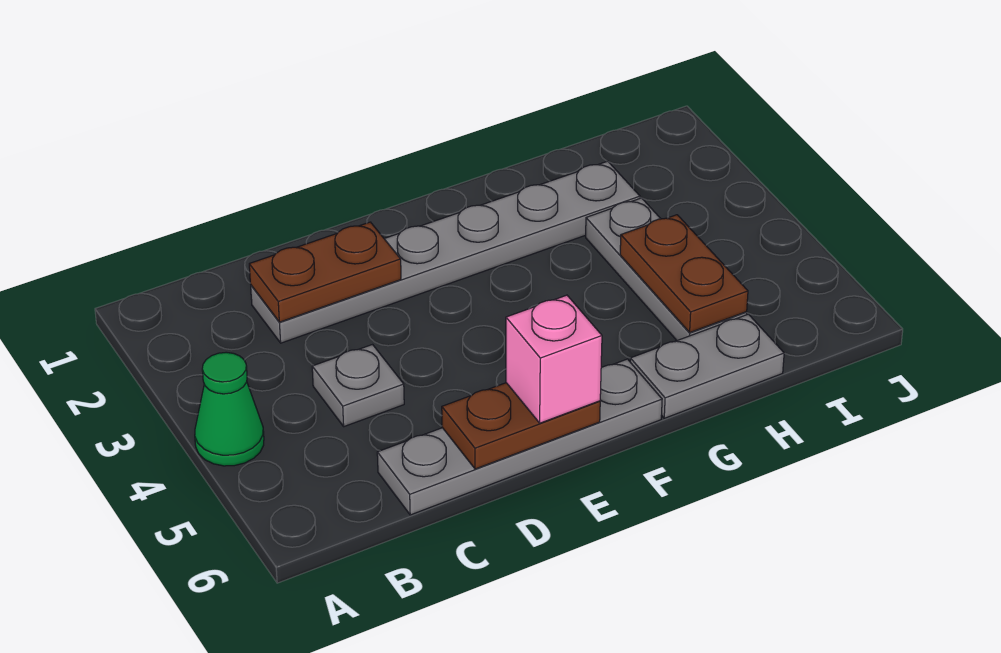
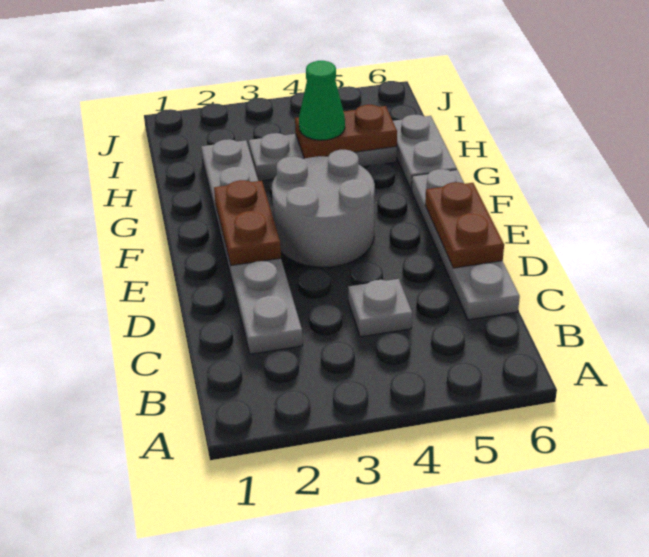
green 1x1 cone [195,352,264,466] -> green 1x1 cone moved to [299,61,345,140]
brown 1x2 plate [249,222,401,322] -> brown 1x2 plate moved to [214,180,281,266]
none -> grey 2x2 round brick [272,150,375,267]
pink 1x1 brick [506,295,602,423] -> none

